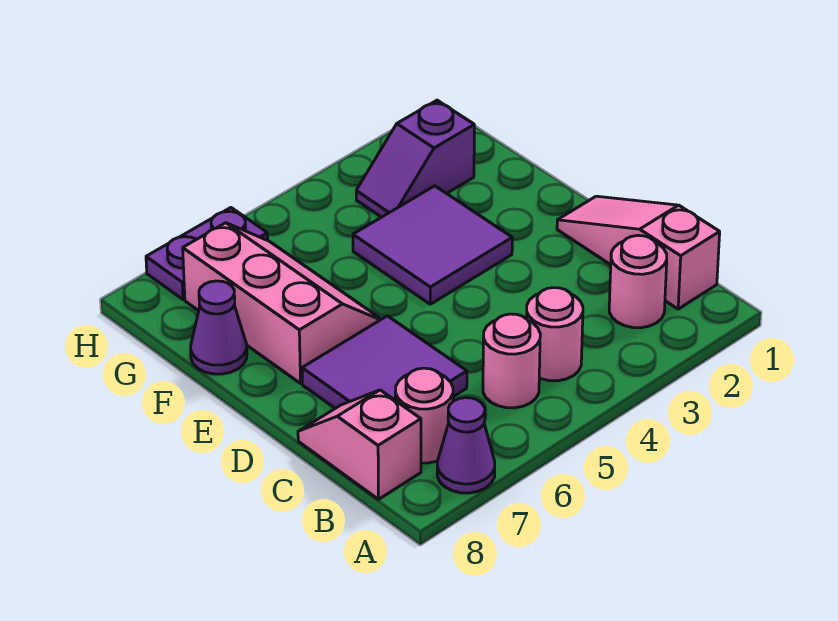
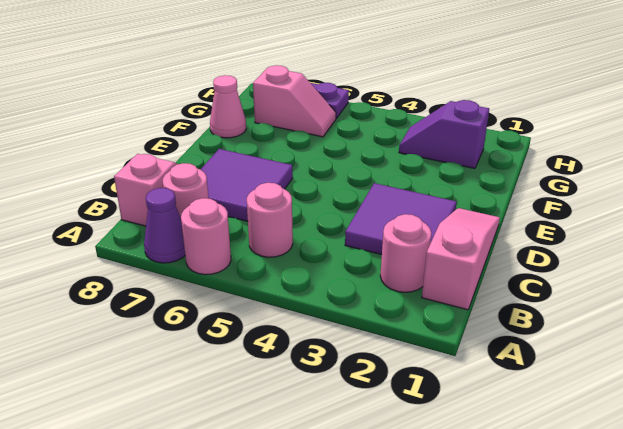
pink 1x1 round brick [526,288,583,381] -> pink 1x1 round brick moved to [181,198,231,275]
purple 2x2 tile [353,186,512,304] -> purple 2x2 tile moved to [345,183,457,255]
pink 2x3 slope [183,223,381,383] -> pink 1x2 slope [253,65,336,137]
purple 1x1 cone [191,281,247,374] -> pink 1x1 cone [210,75,246,138]

